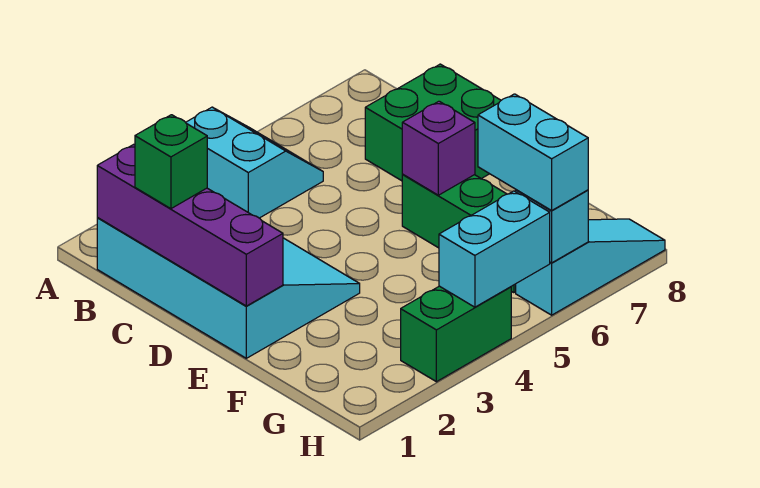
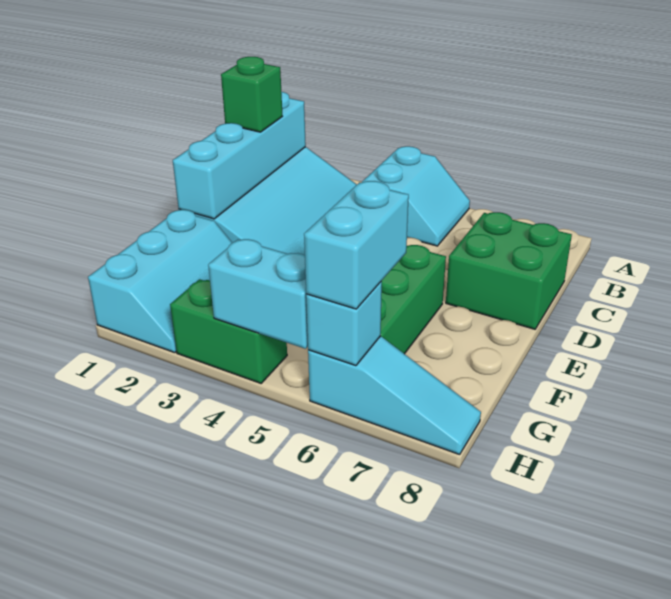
purple 1x4 brick [97,144,283,306] -> cyan 1x4 brick [173,92,306,219]
purple 1x1 brick [402,101,475,195] -> none
none -> cyan 2x3 slope [88,210,232,353]

